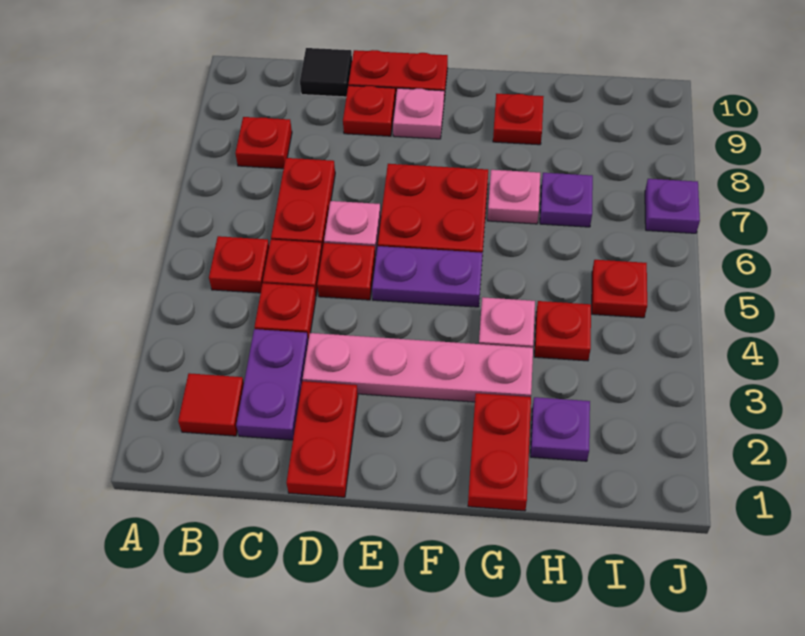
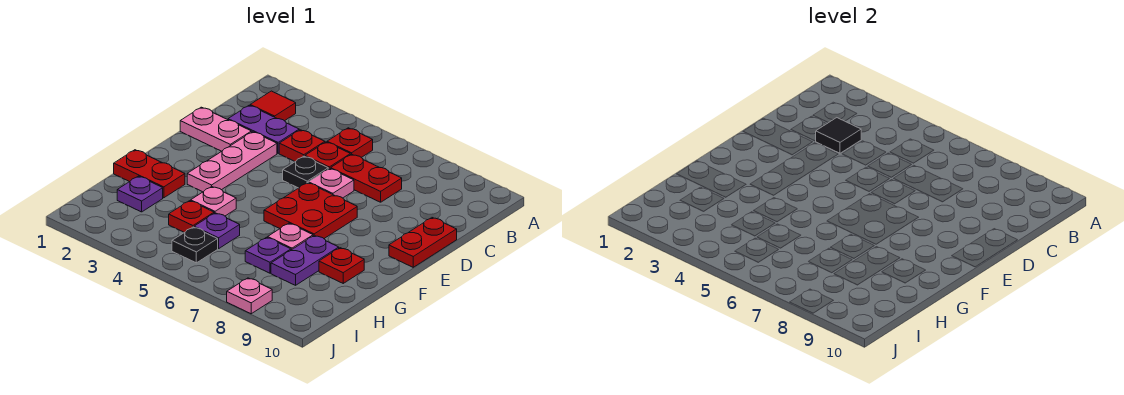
red 1x1 plate [235,117,292,169] -> none
black 1x1 tile [300,48,352,97] -> black 1x1 tile moved to [816,118,861,153]
red 1x2 plate [286,381,358,497] -> pink 1x2 plate [180,107,251,151]
pink 1x4 plate [303,333,533,402] -> pink 1x3 plate [187,132,277,192]
red 1x1 plate [317,243,375,300] -> black 1x1 plate [283,156,328,188]
red 1x1 plate [343,86,395,136] -> none
purple 1x2 plate [372,246,483,307] -> purple 1x2 plate moved to [271,235,339,285]
pink 1x1 plate [393,88,444,139] -> pink 1x1 plate moved to [227,278,272,314]
red 1x1 plate [592,260,647,318] -> black 1x1 plate [172,227,218,263]
purple 1x1 plate [645,179,700,233] -> purple 1x1 plate moved to [194,213,240,249]

